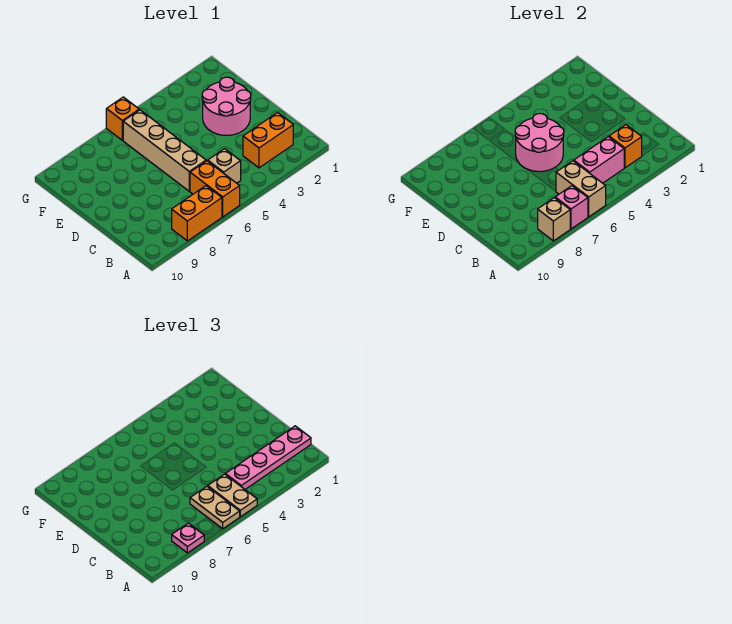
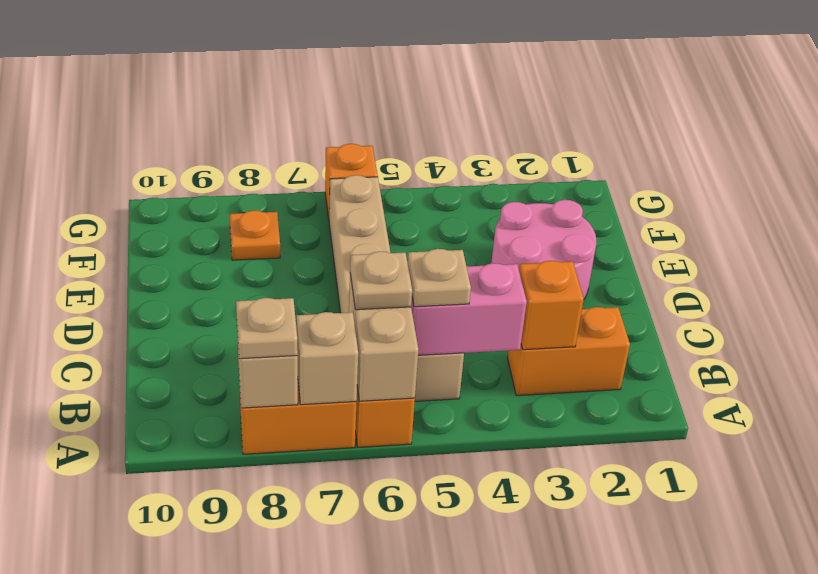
tan 1x2 plate [208,474,257,517] -> tan 1x1 plate [408,249,471,307]
tan 1x2 plate [190,486,240,529] -> tan 1x1 plate [350,251,412,310]
pink 1x1 brick [555,186,588,229] -> tan 1x1 brick [296,312,358,405]
pink 1x1 plate [172,523,204,553] -> tan 1x1 plate [236,298,298,359]
pink 1x4 plate [225,426,311,489] -> none
pink 2x2 round brick [515,114,564,172] -> none
none -> orange 1x1 plate [230,210,280,260]

